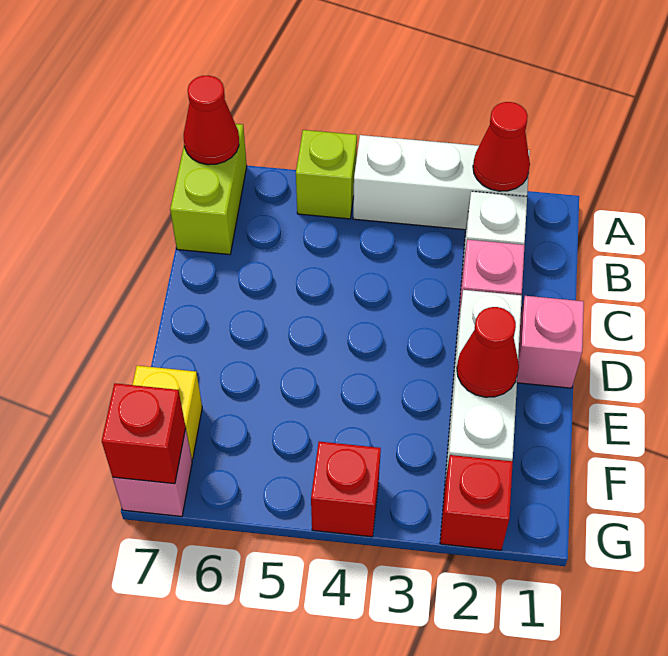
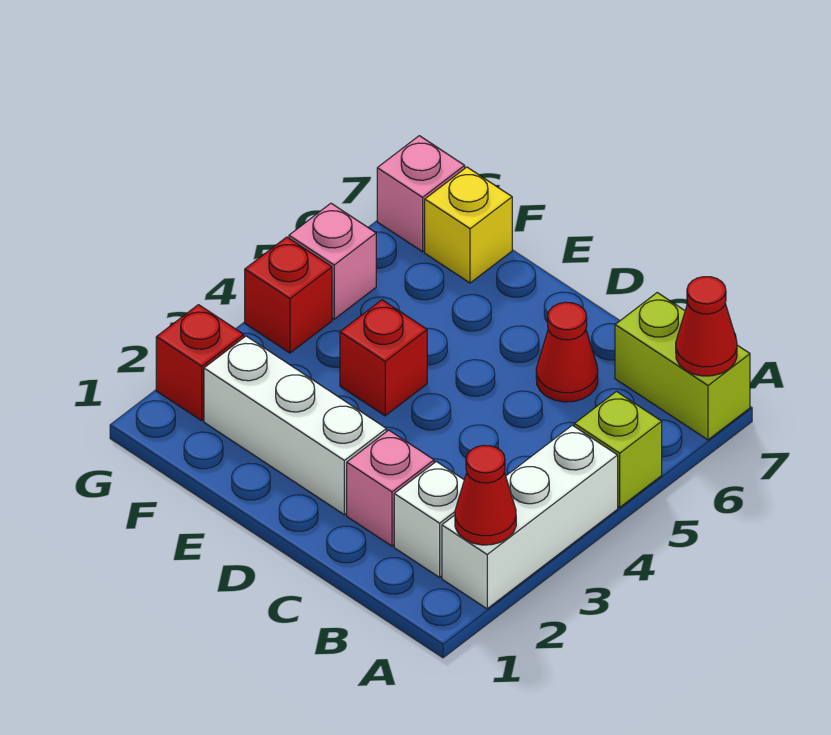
pink 1x1 brick [517,296,584,388] -> pink 1x1 brick moved to [289,203,376,319]
red 1x1 cone [457,307,519,397] -> red 1x1 cone moved to [536,302,598,402]
red 1x1 brick [102,383,186,484] -> red 1x1 brick moved to [340,300,427,416]

